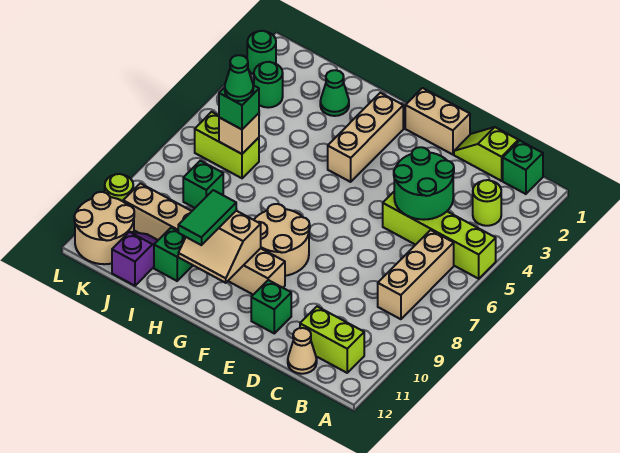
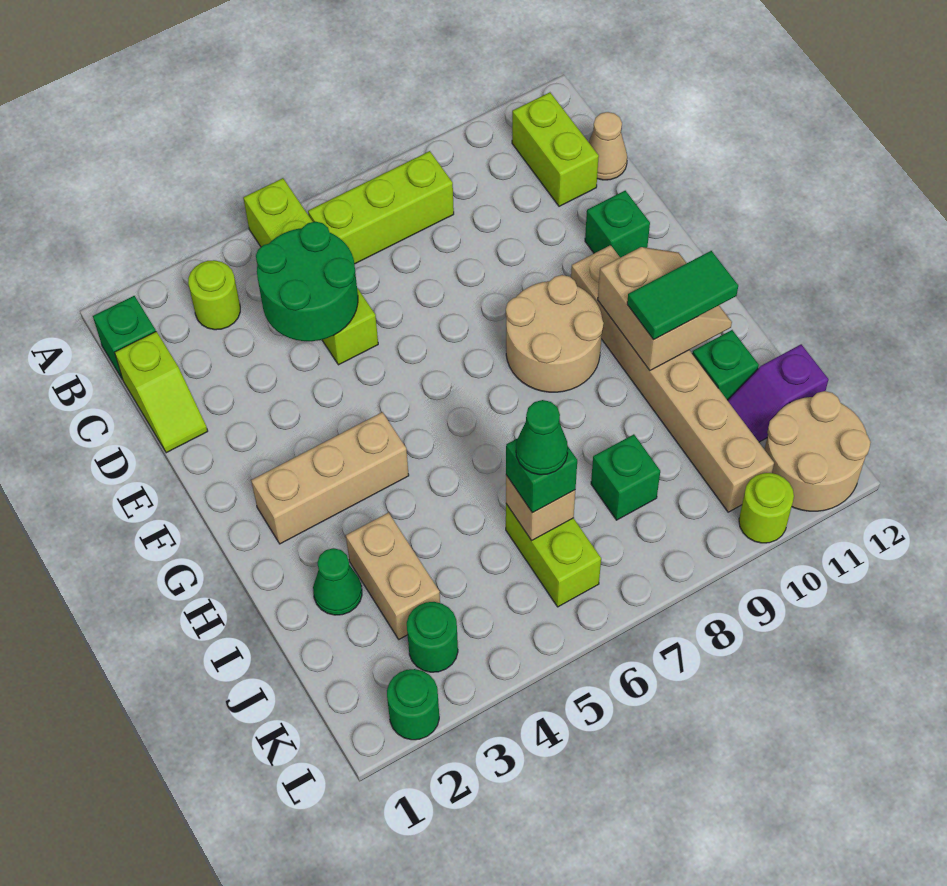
tan 1x3 brick [378,230,454,319] -> lime 1x3 brick [308,151,454,264]
tan 1x2 brick [405,88,470,155] -> tan 1x2 brick moved to [346,513,440,639]

